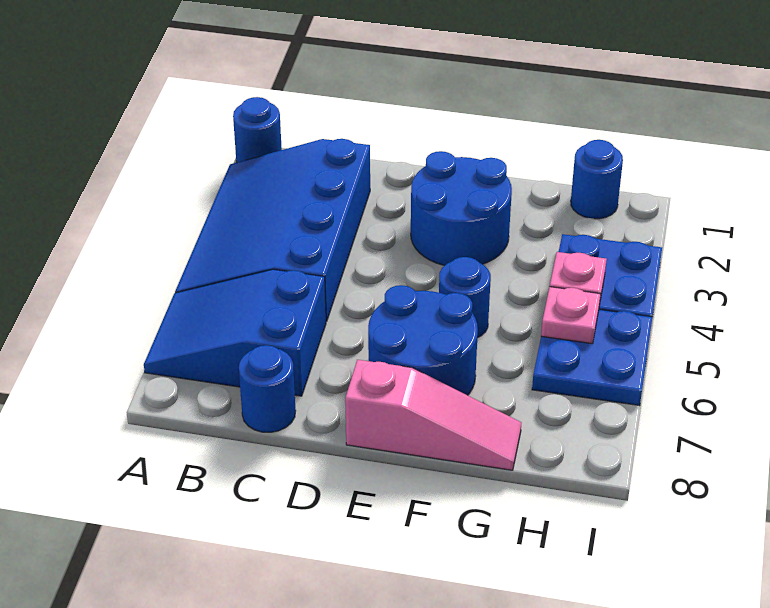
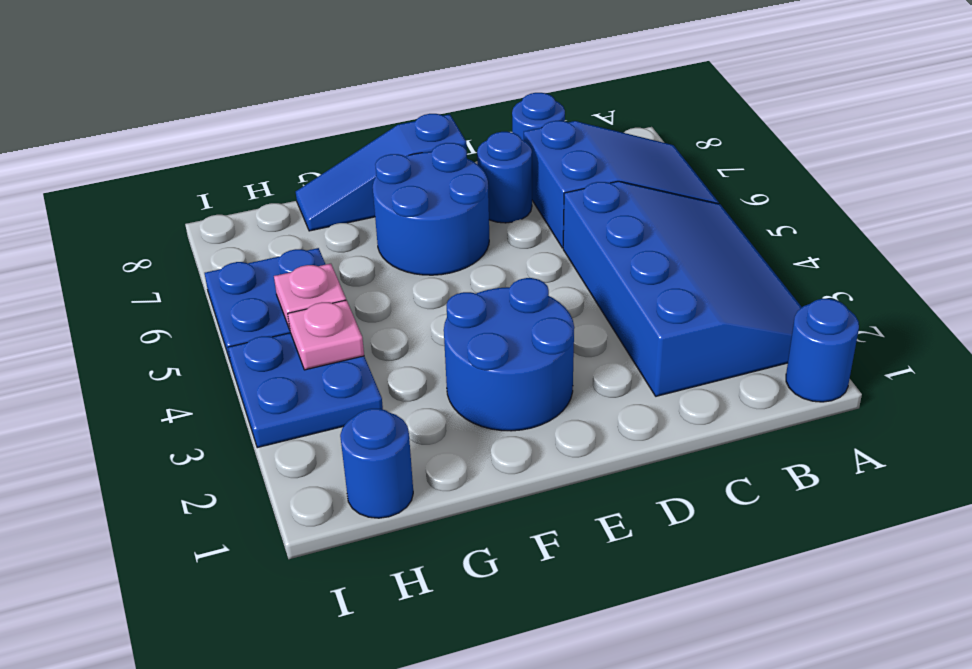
pink 1x3 slope [345,360,521,470] -> blue 1x3 slope [296,114,467,231]
blue 1x1 round brick [439,257,491,338] -> blue 1x1 round brick moved to [477,132,532,223]

